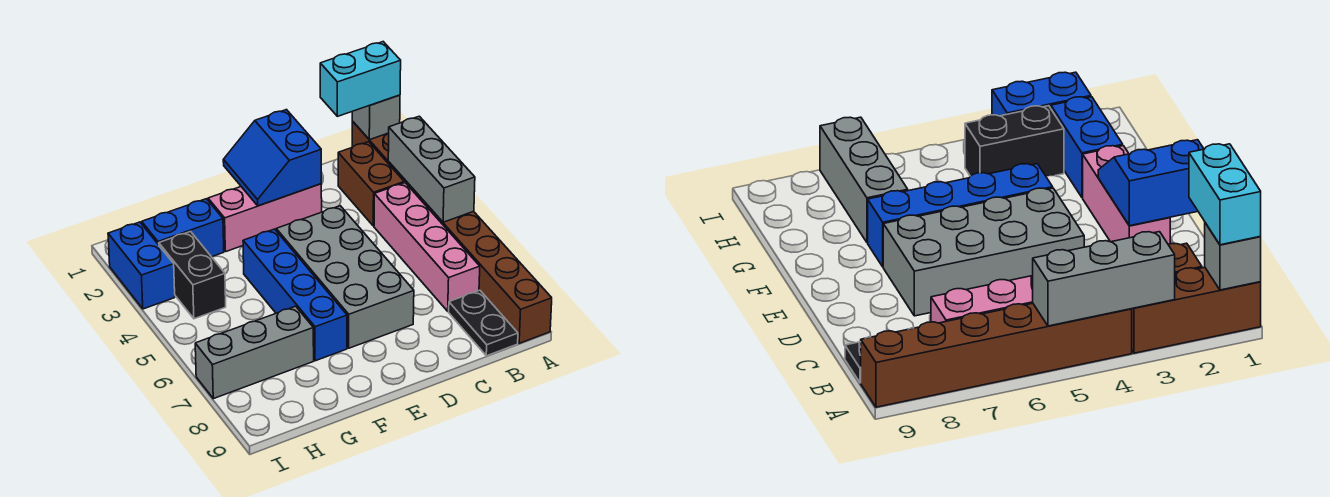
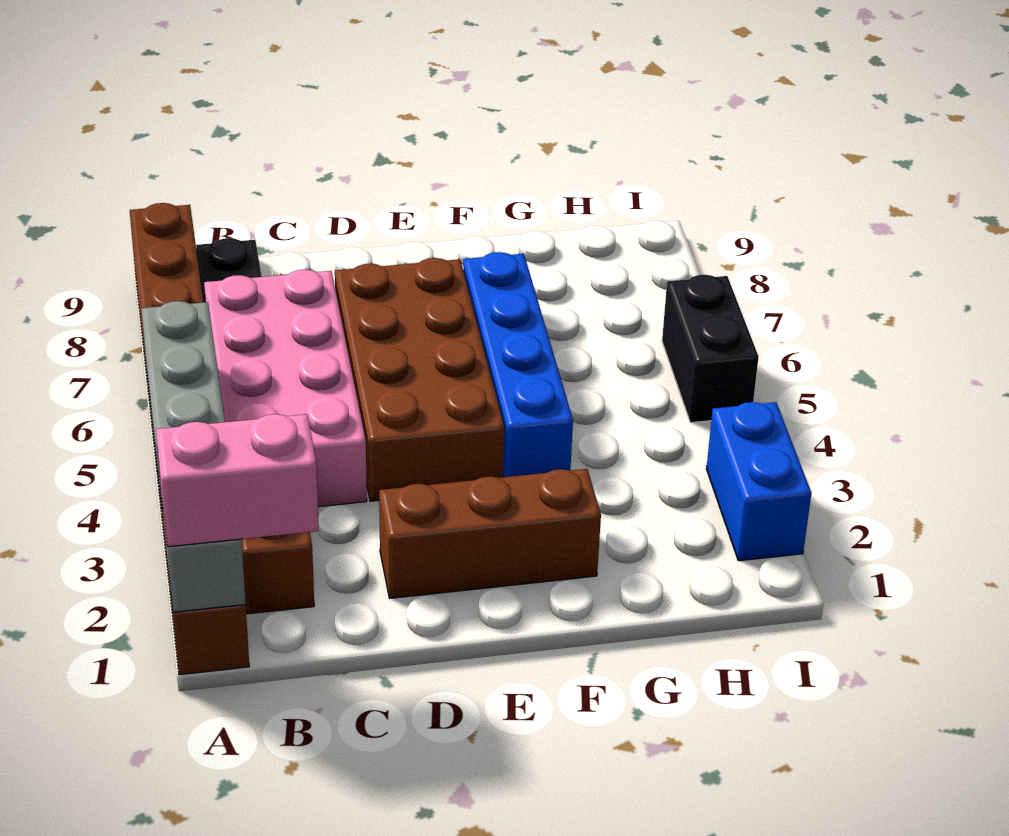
cyan 1x2 brick [320,42,401,116] -> pink 1x2 brick [156,414,319,547]
pink 1x4 brick [374,183,480,311] -> pink 2x4 brick [204,269,367,507]
blue 2x2 slope [223,110,321,206] -> none
pink 1x3 brick [208,184,322,252] -> brown 1x3 brick [379,469,601,598]
grey 2x4 brick [276,206,414,348] -> brown 2x4 brick [335,258,505,501]
blue 1x2 brick [142,199,224,257] -> none
grey 1x3 brick [195,306,314,399] -> none
black 1x2 brick [159,232,226,319] -> black 1x2 brick moved to [662,275,759,423]

